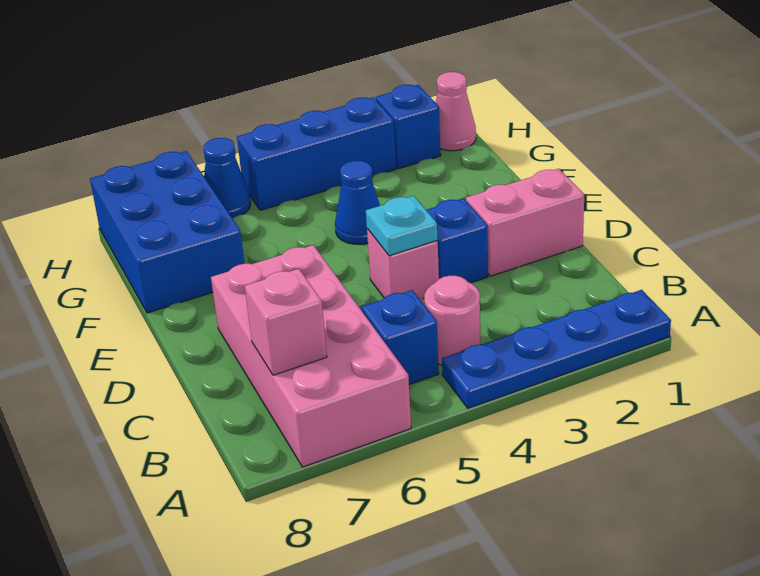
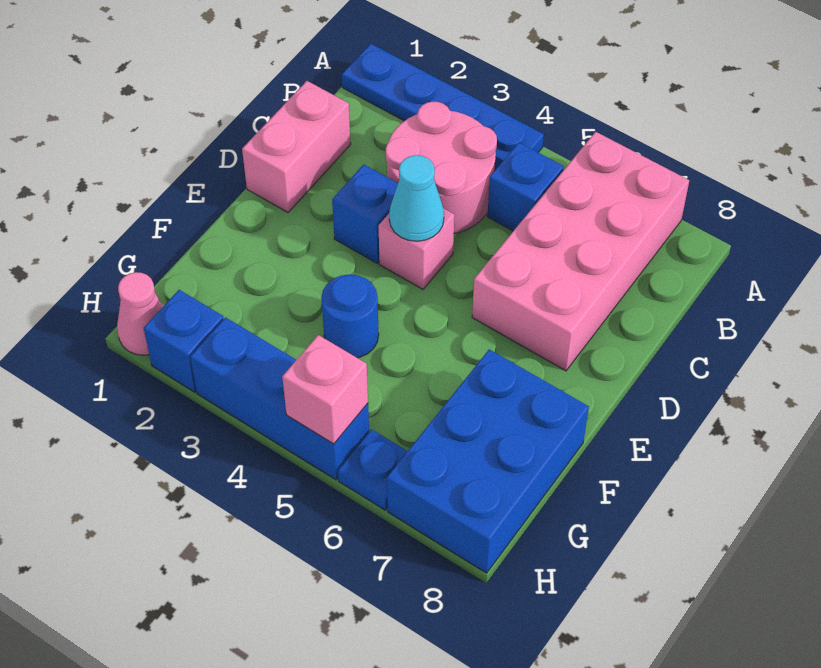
pink 1x1 round brick [424,276,480,365] -> pink 2x2 round brick [386,102,497,234]
pink 1x1 brick [245,269,327,375] -> pink 1x1 brick moved to [282,335,368,444]
pink 1x2 brick [466,169,584,276] -> pink 1x2 brick turned to [242,81,351,212]
cyan 1x1 plate [366,196,438,256] -> cyan 1x1 cone [389,155,444,241]
blue 1x1 cone [335,161,380,244] -> blue 1x1 round brick [321,274,379,358]
blue 1x1 cone [204,138,251,219] -> blue 1x1 plate [338,429,407,510]

